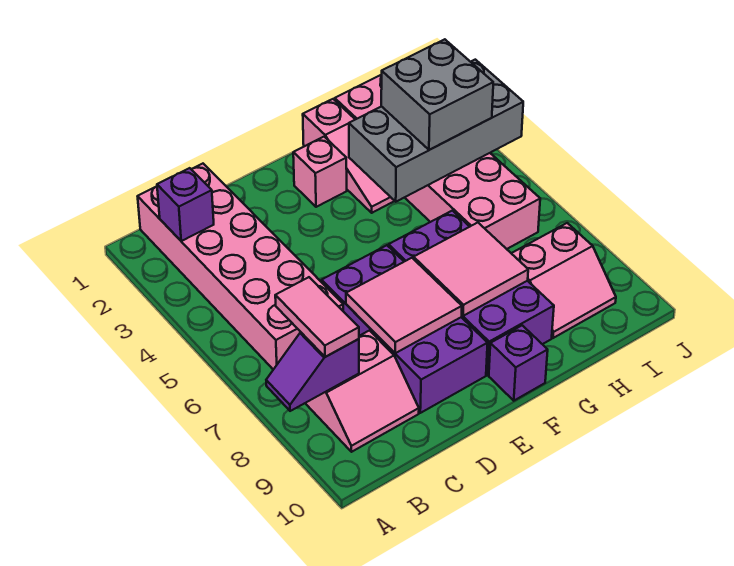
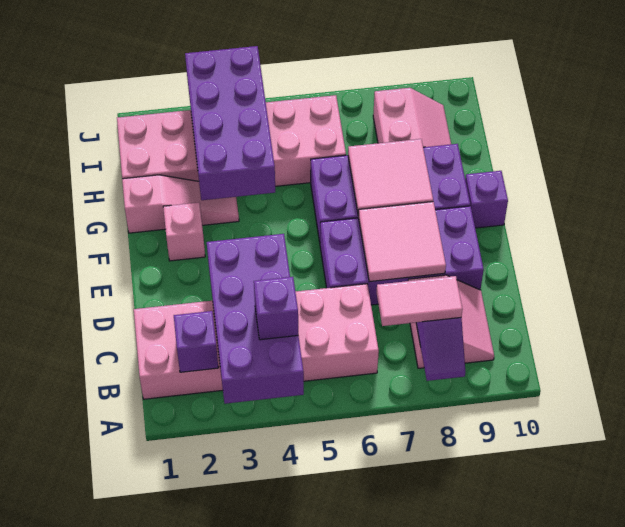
none -> purple 2x4 brick [207,234,304,404]
none -> purple 1x1 brick [254,277,298,340]
grey 2x4 brick [349,60,523,202] -> purple 2x4 brick [185,46,275,200]
grey 2x2 brick [381,39,493,150] -> none

